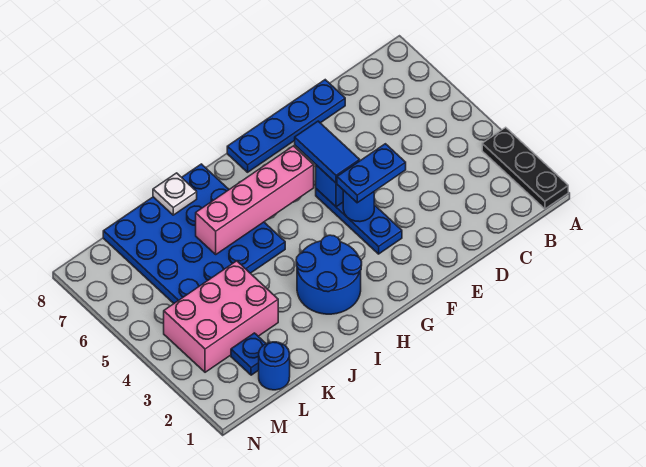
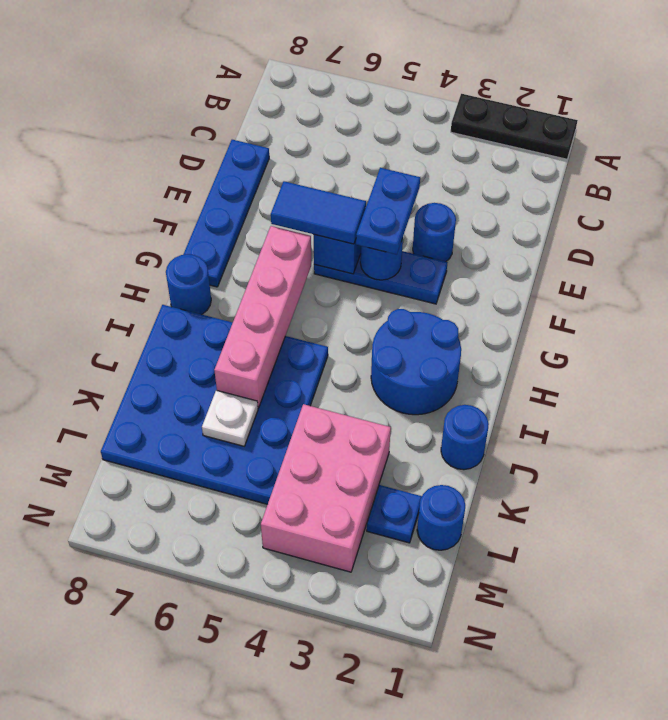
none -> blue 1x1 round brick [413,203,456,262]
none -> blue 1x1 round brick [166,254,211,315]
none -> blue 1x1 round brick [441,405,489,470]
white 1x1 plate [153,173,197,215] -> white 1x1 plate moved to [202,390,258,446]

